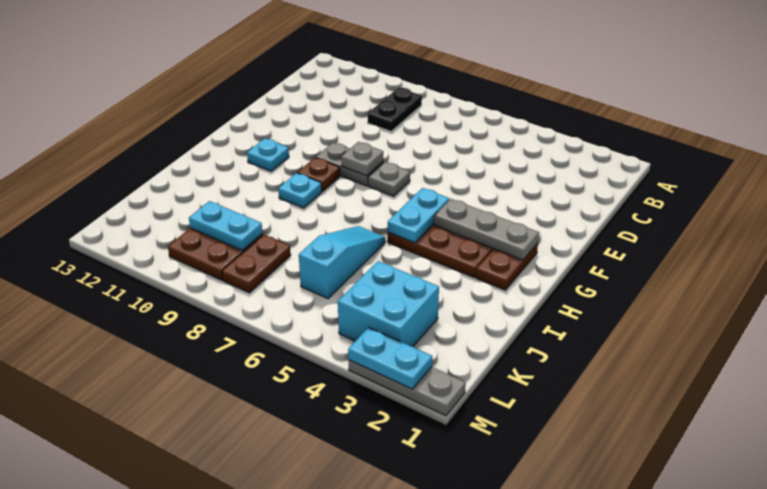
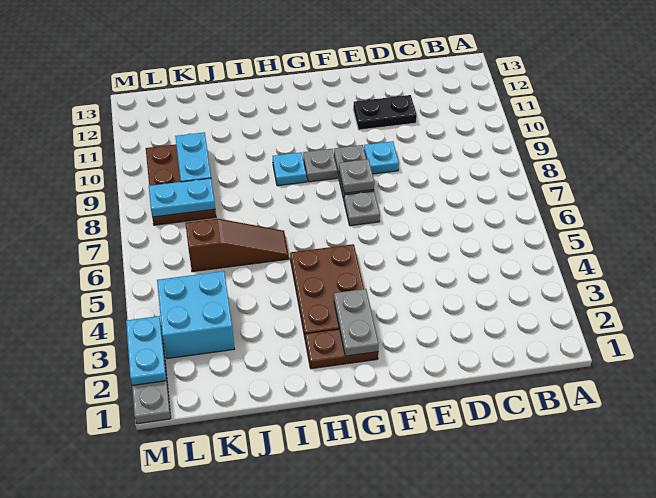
black 1x2 plate [368,88,422,131] -> black 1x2 plate moved to [353,95,417,130]
grey 1x3 plate [434,199,539,260] -> grey 1x2 plate [334,289,379,356]
cyan 1x2 plate [388,188,449,243] -> cyan 1x2 plate moved to [149,178,215,217]
brown 1x1 plate [297,158,340,192] -> grey 1x1 plate [303,149,337,182]
cyan 1x1 plate [247,138,289,171] -> cyan 1x1 plate moved to [364,141,399,174]
cyan 1x3 slope [299,226,385,298] -> brown 1x3 slope [186,219,289,272]

